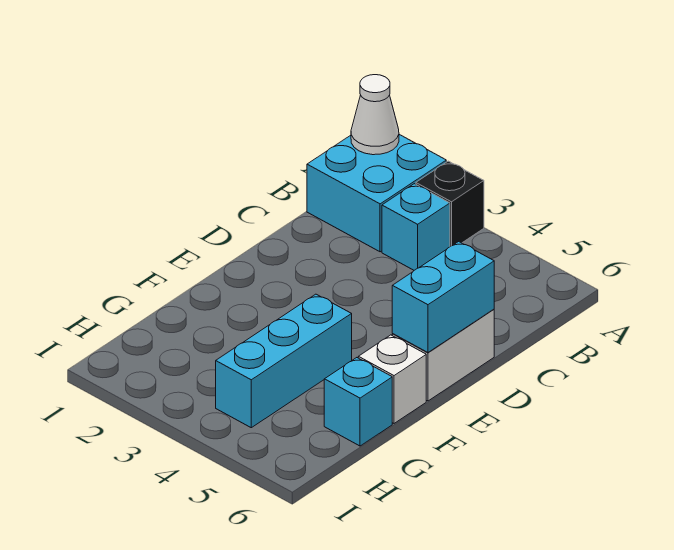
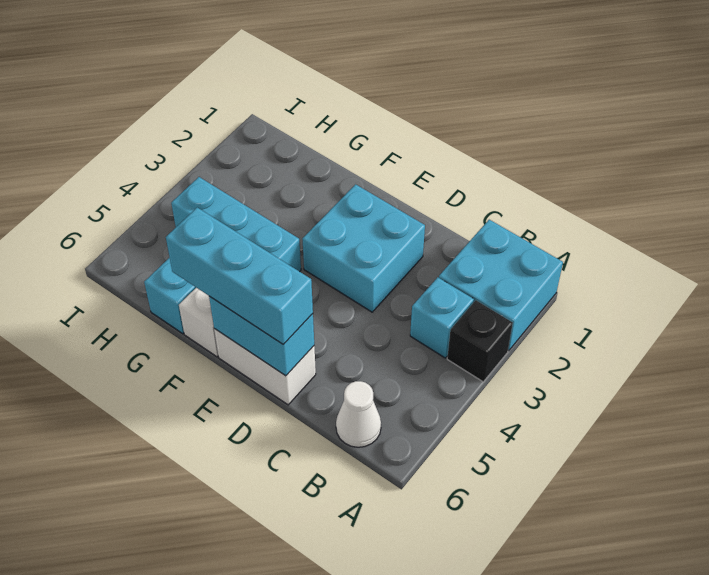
white 1x1 cone [351,75,399,155] -> white 1x1 cone moved to [336,381,381,447]
none -> cyan 2x2 brick [302,184,425,312]
none -> cyan 1x3 brick [166,207,313,344]

